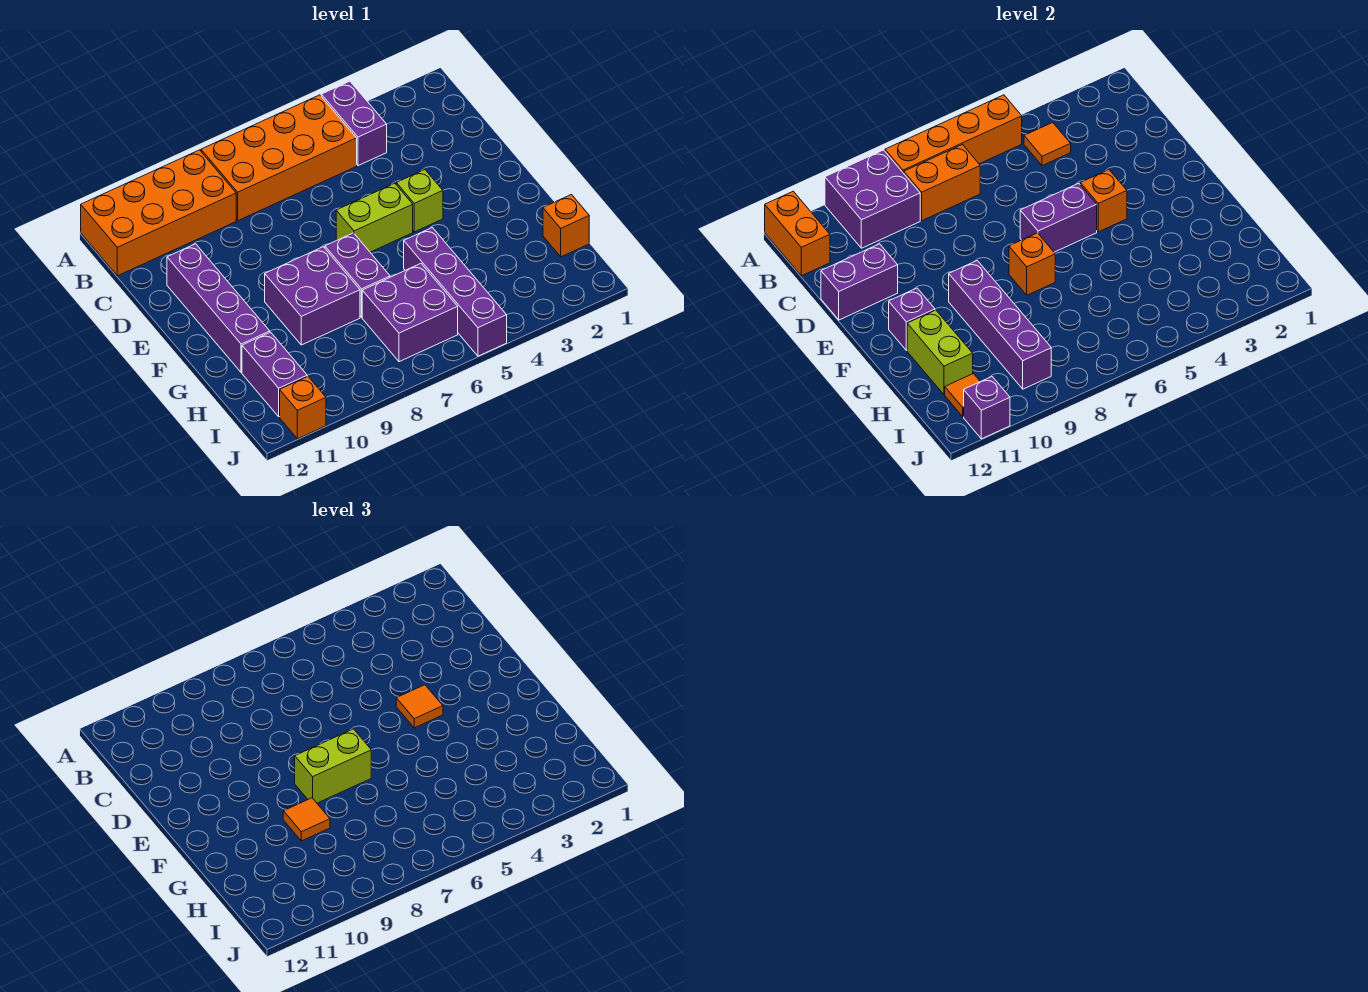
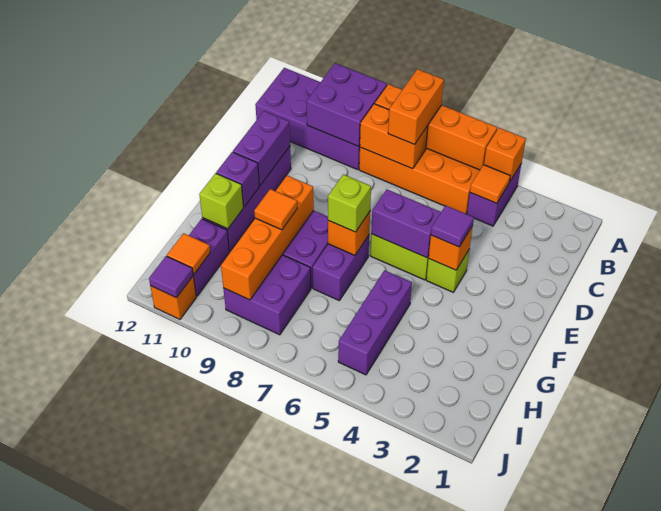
orange 2x4 brick [81,150,236,276] -> purple 2x4 brick [255,68,360,170]
orange 1x2 brick [765,191,830,276] -> orange 1x2 brick moved to [388,69,444,144]
purple 1x2 brick [821,244,898,320] -> purple 1x2 brick turned to [233,111,290,185]
orange 1x1 tile [396,685,443,728] -> purple 1x1 tile [431,206,474,247]
lime 1x2 brick [295,729,371,803] -> lime 1x1 brick [328,174,371,232]
purple 1x4 brick [949,261,1051,389] -> orange 1x4 brick [221,175,314,300]
purple 1x4 brick [404,227,507,356] -> purple 1x3 brick [338,270,412,375]
lime 1x2 brick [907,310,973,395] -> lime 1x1 brick [199,173,243,229]
orange 1x1 brick [543,195,589,257] -> orange 1x1 brick moved to [484,128,526,182]
purple 2x2 brick [362,264,458,362] -> purple 2x2 brick moved to [223,255,311,335]
purple 1x1 brick [964,377,1010,439] -> purple 1x1 tile [149,256,193,298]

